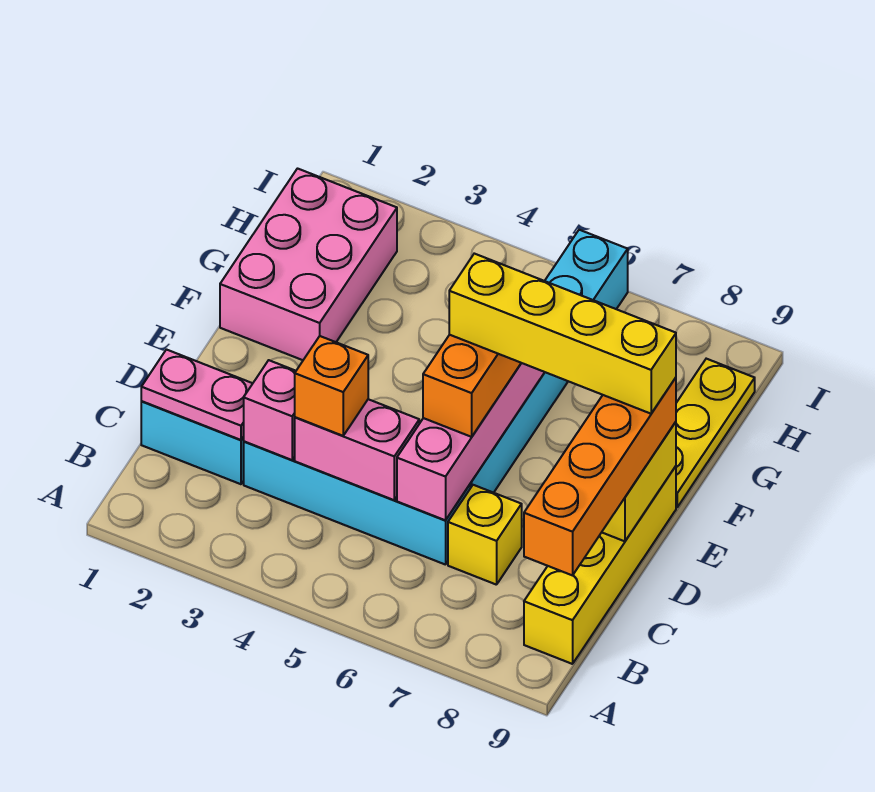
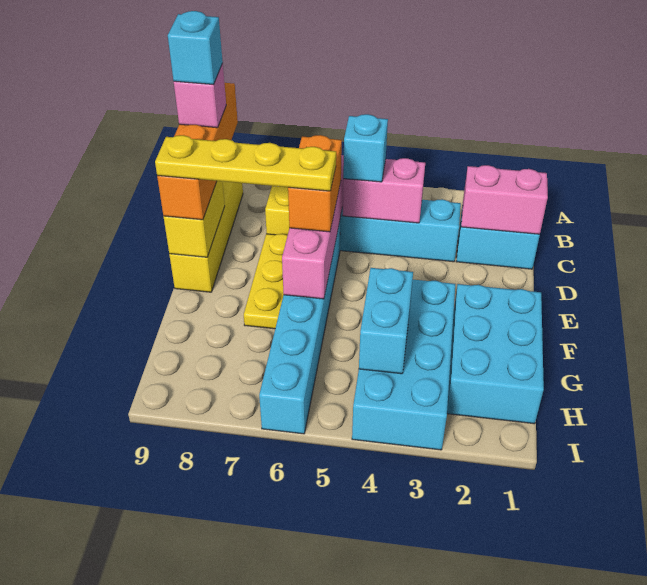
pink 1x2 plate [141,350,253,440] -> pink 1x2 brick [461,165,548,235]
pink 1x1 brick [244,360,296,460] -> pink 1x1 brick moved to [174,64,226,128]
orange 1x1 brick [295,336,368,436] -> none
none -> cyan 1x1 brick [343,114,388,182]
none -> cyan 1x1 brick [168,11,223,84]
yellow 1x4 brick [449,254,676,414] -> yellow 1x4 plate [155,135,336,191]
pink 2x3 brick [220,169,397,360] -> cyan 2x3 brick [447,284,544,424]
none -> cyan 2x4 brick [352,280,455,450]
yellow 1x3 plate [676,359,755,507] -> yellow 1x3 plate moved to [244,234,288,329]
none -> cyan 1x2 brick [359,268,413,374]

